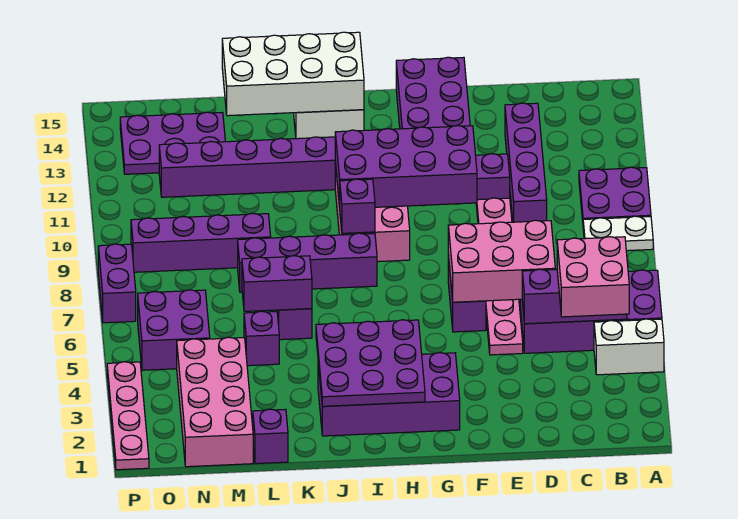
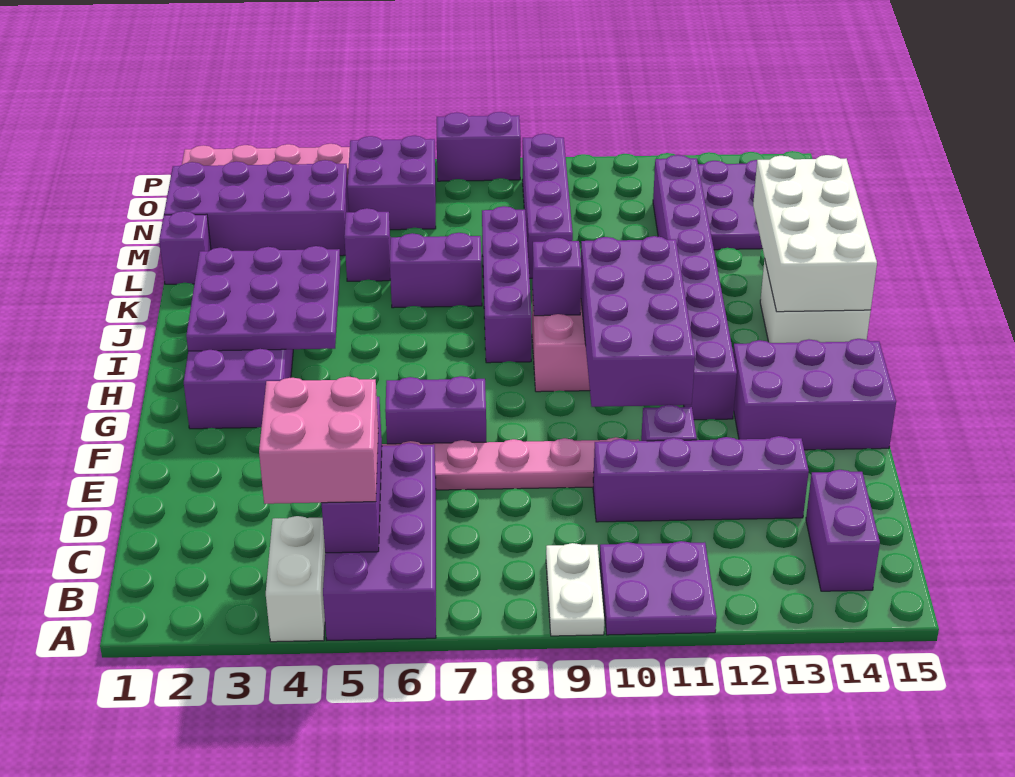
pink 2x3 brick [448,220,555,302] -> none
purple 1x2 brick [242,256,312,311] -> purple 1x2 brick moved to [806,470,880,591]
pink 2x4 brick [177,337,253,467] -> purple 2x4 brick [164,160,349,256]

